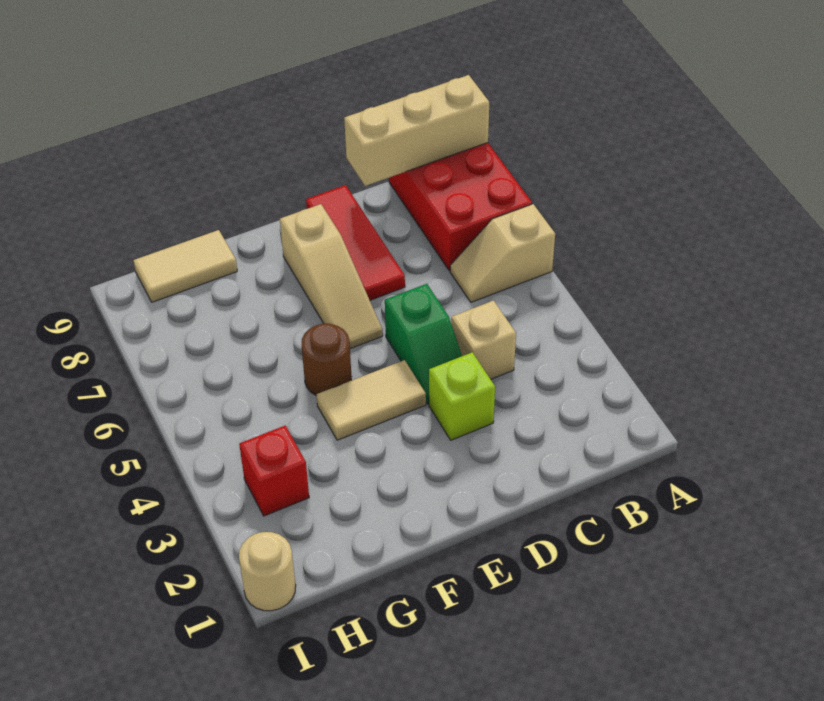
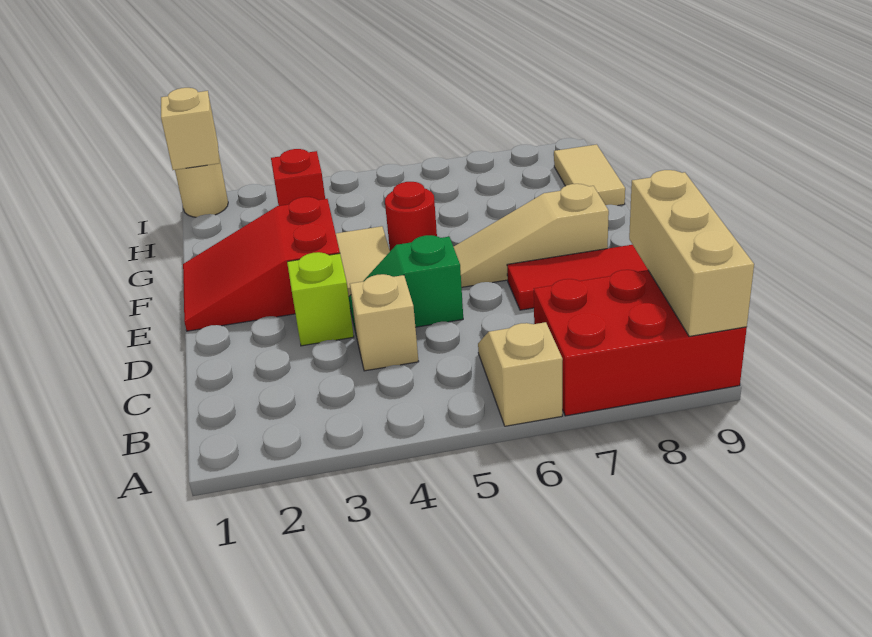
none -> red 2x3 slope [183,197,340,331]
brown 1x1 round brick [301,324,351,395] -> red 1x1 round brick [385,182,437,251]
none -> tan 1x1 brick [161,88,219,170]

